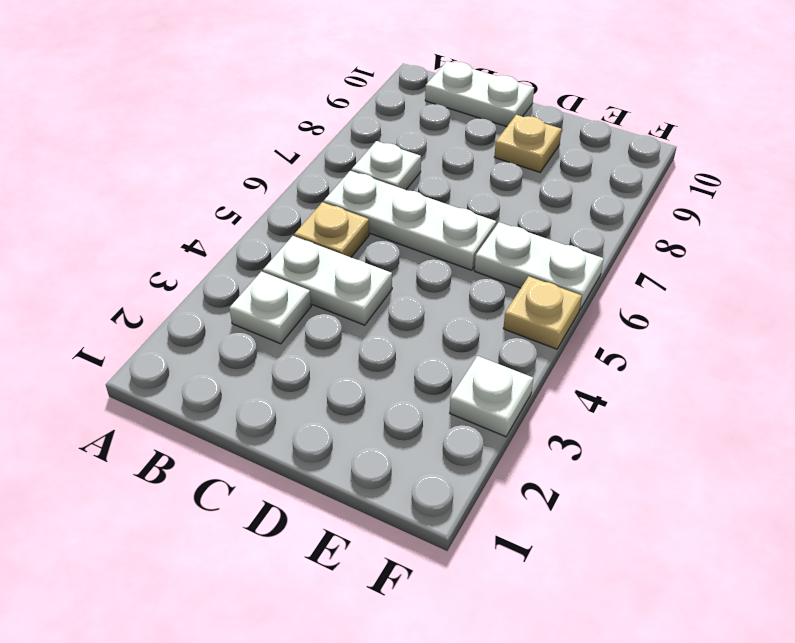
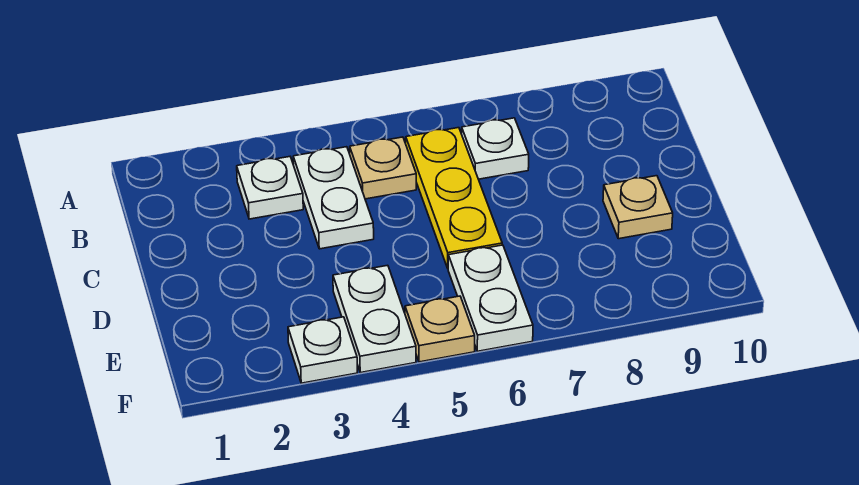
white 1x3 plate [324,171,496,270] -> yellow 1x3 plate [406,128,502,268]
white 1x2 plate [425,61,534,127] -> white 1x2 plate moved to [333,265,416,373]

